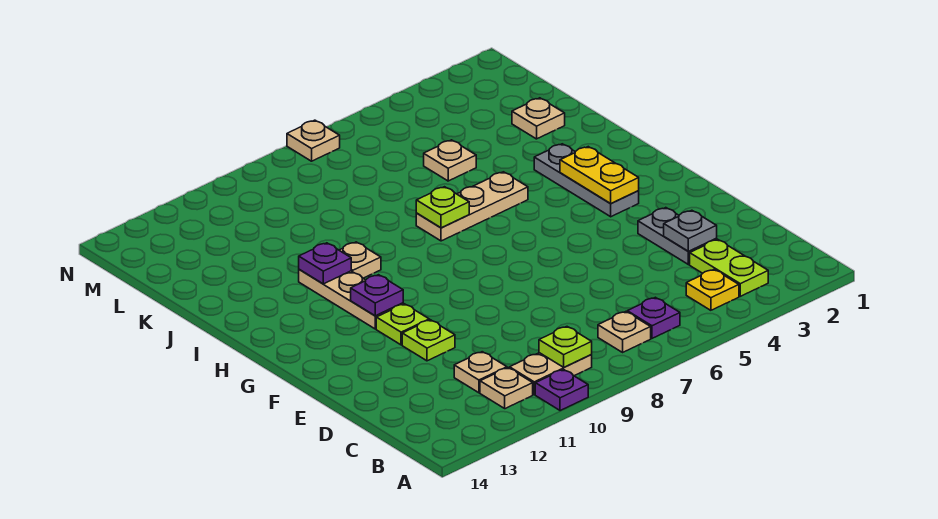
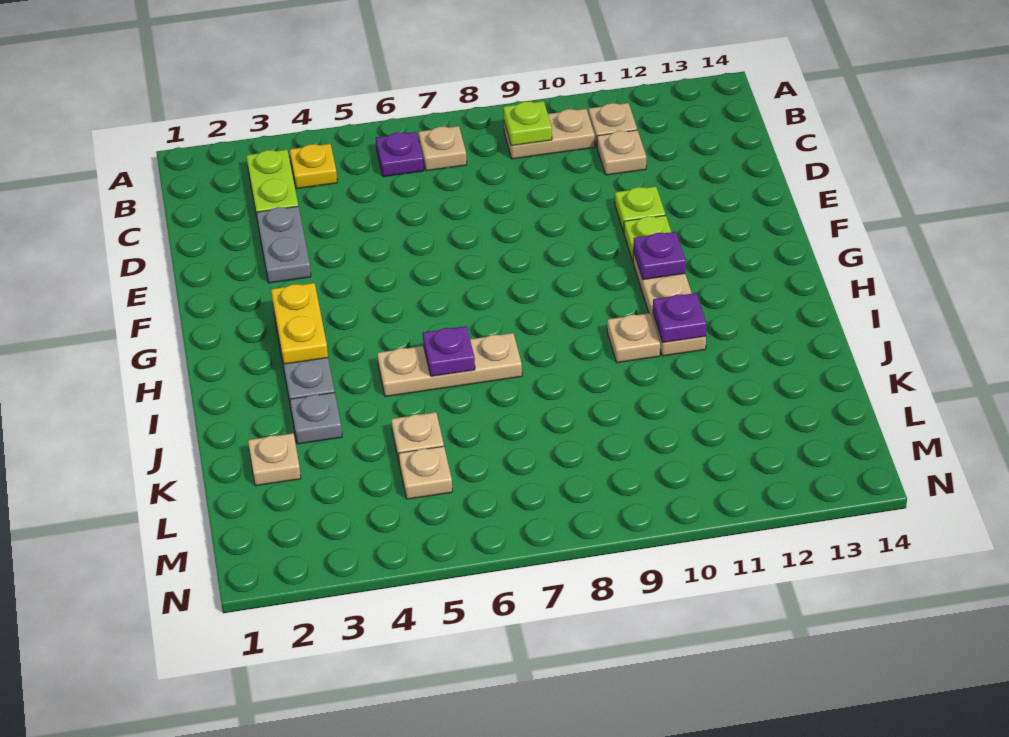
purple 1x1 plate [535,370,588,411] -> purple 1x1 plate moved to [423,326,475,376]
grey 1x1 plate [664,210,717,252] -> grey 1x1 plate moved to [290,393,342,444]
lime 1x1 plate [416,187,469,228] -> none
tan 1x1 plate [287,120,340,161] -> tan 1x1 plate moved to [399,446,452,499]

